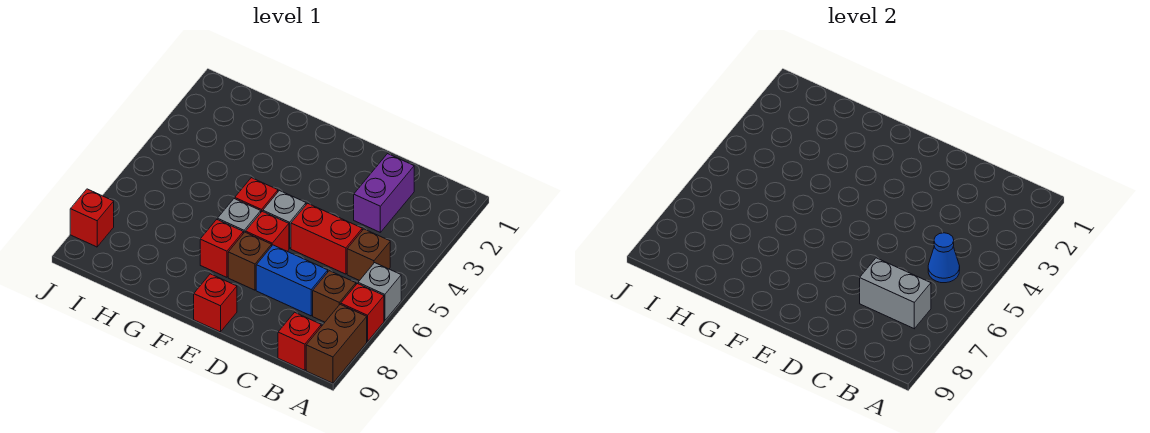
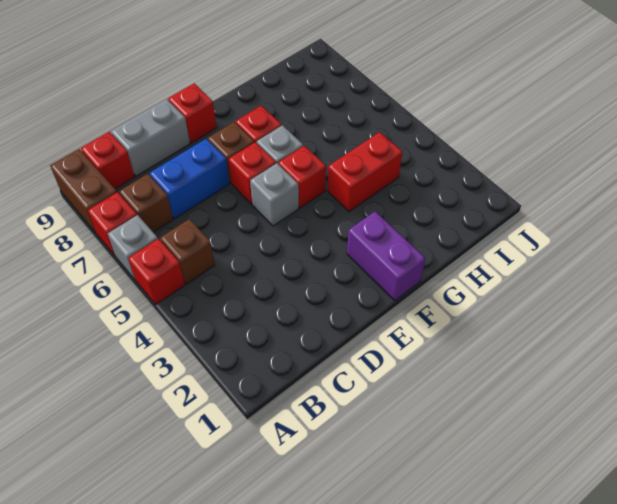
blue 1x1 cone [928,233,960,283] -> none
grey 1x2 brick [860,258,931,329] -> grey 1x2 brick moved to [111,99,190,176]
purple 1x2 brick [354,154,414,232] -> purple 1x2 brick moved to [347,212,426,301]
red 1x2 brick [291,203,362,274] -> red 1x2 brick moved to [328,132,402,211]
red 1x1 brick [70,189,114,247] -> red 1x1 brick moved to [128,239,185,304]

